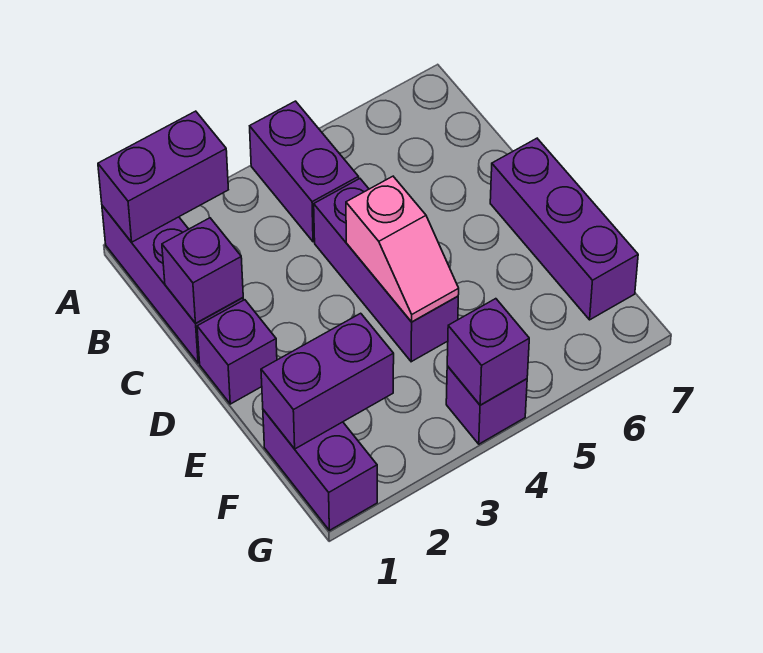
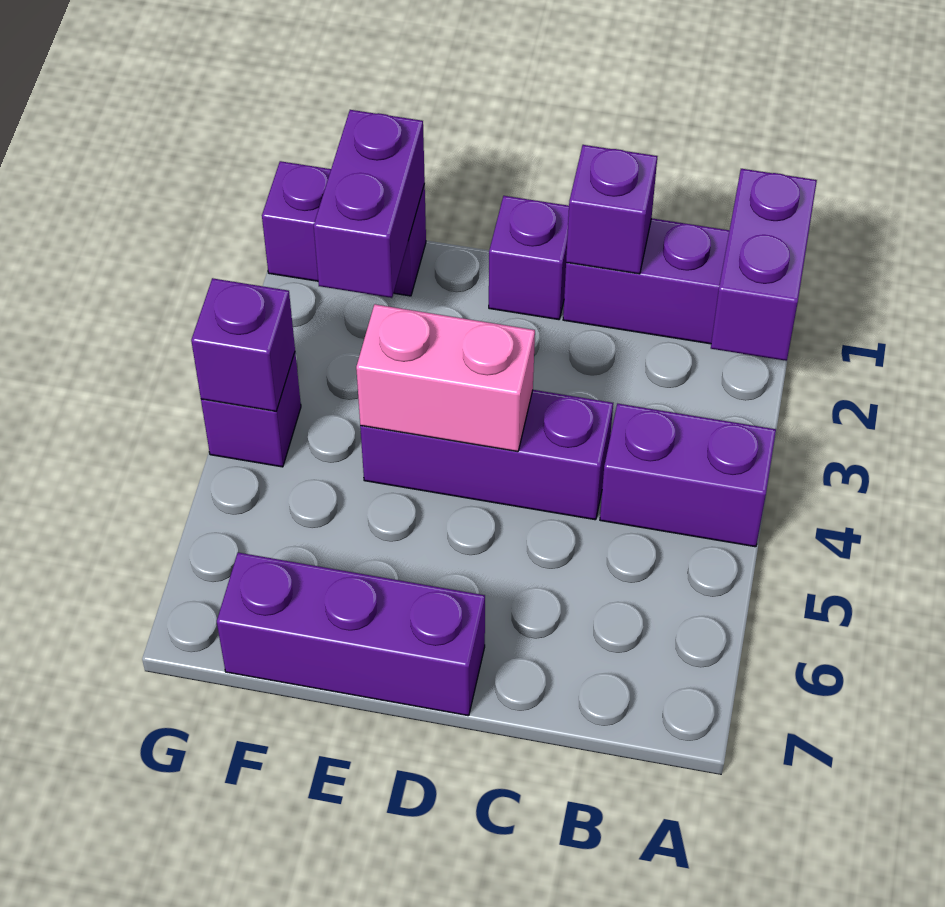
pink 1x2 slope [346,176,459,322] -> pink 1x2 brick [356,304,535,452]

